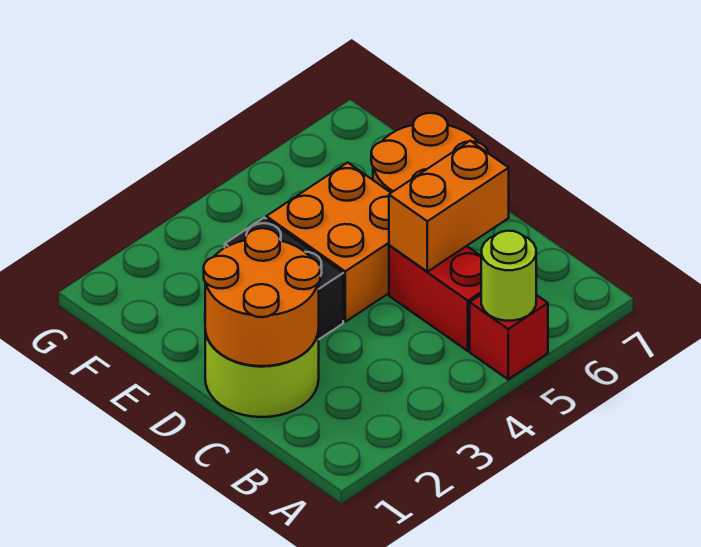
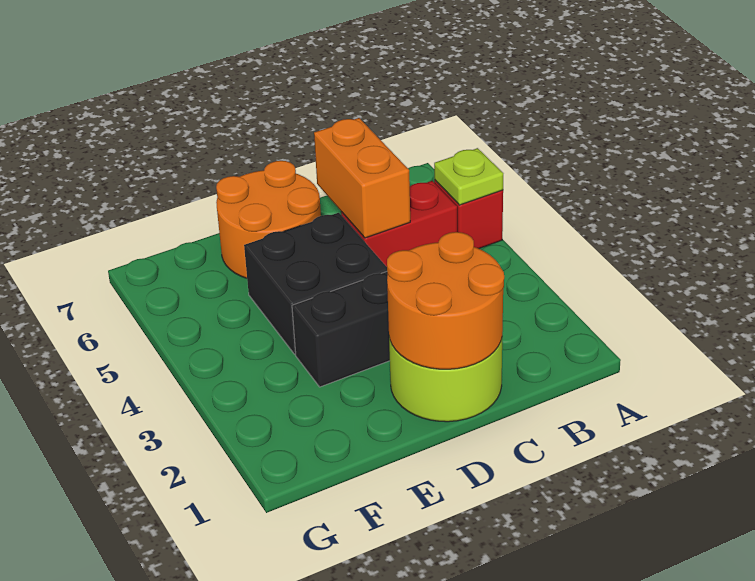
lime 1x1 round brick [481,231,536,321] -> lime 1x1 plate [434,148,503,205]
orange 2x2 brick [266,162,391,322] -> black 2x2 brick [244,213,387,354]

